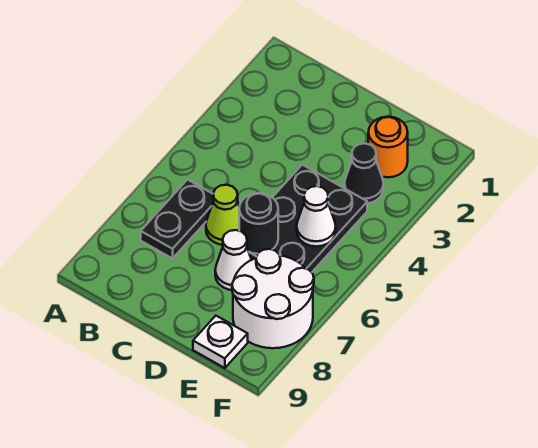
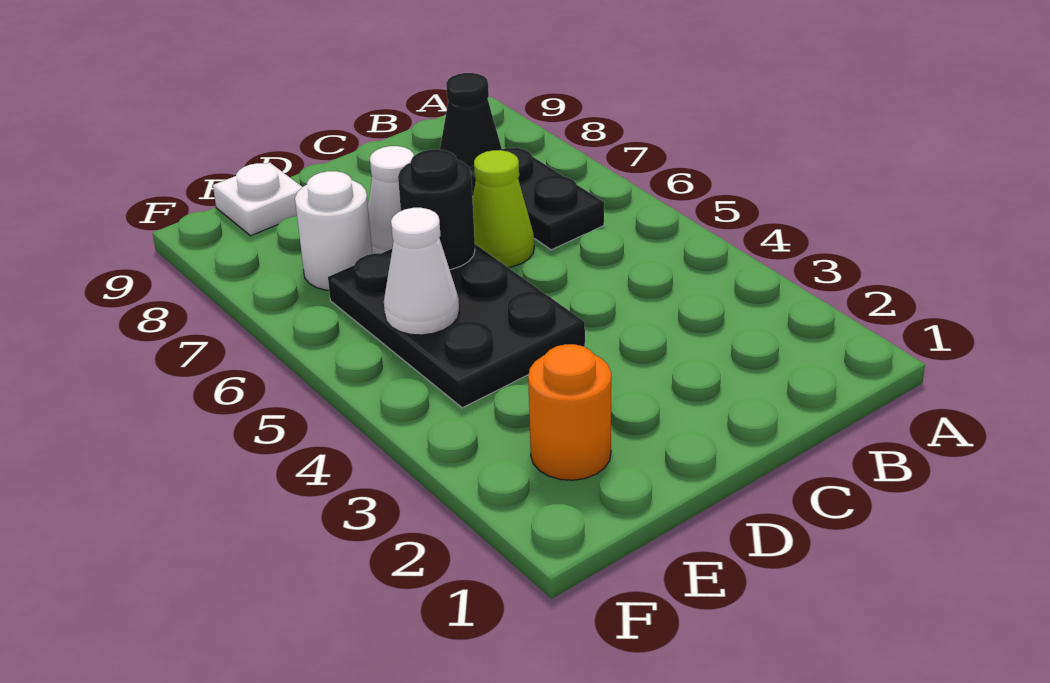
black 1x1 cone [345,143,384,203] -> black 1x1 cone moved to [440,73,502,168]
white 2x2 round brick [232,249,314,348] -> white 1x1 round brick [295,171,372,290]

